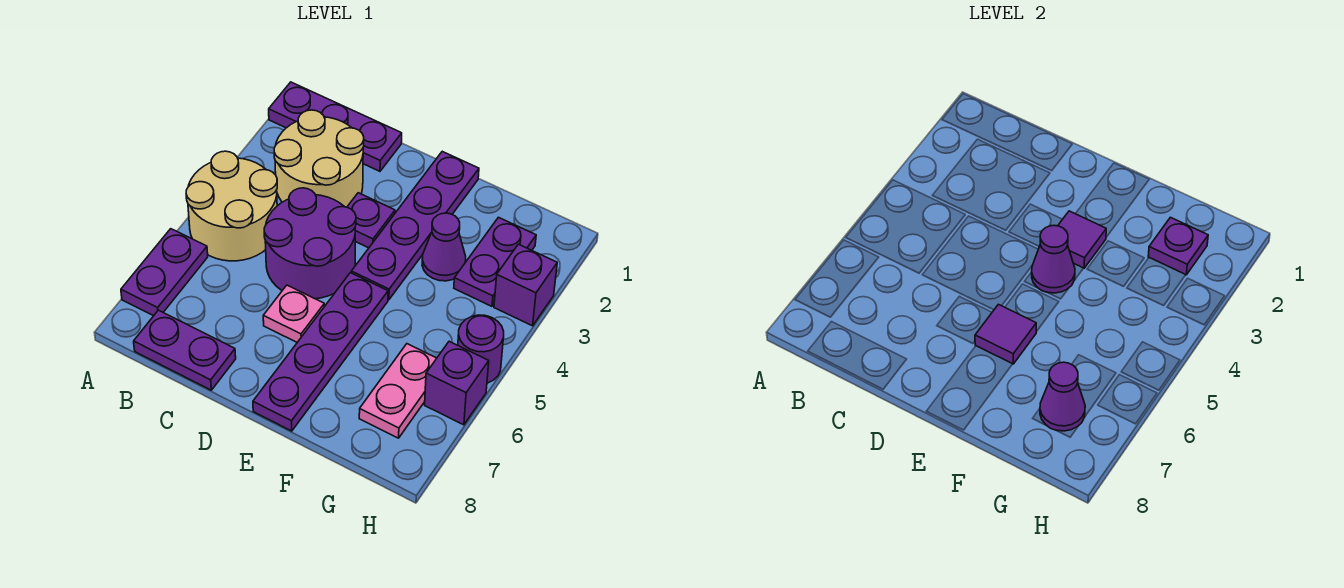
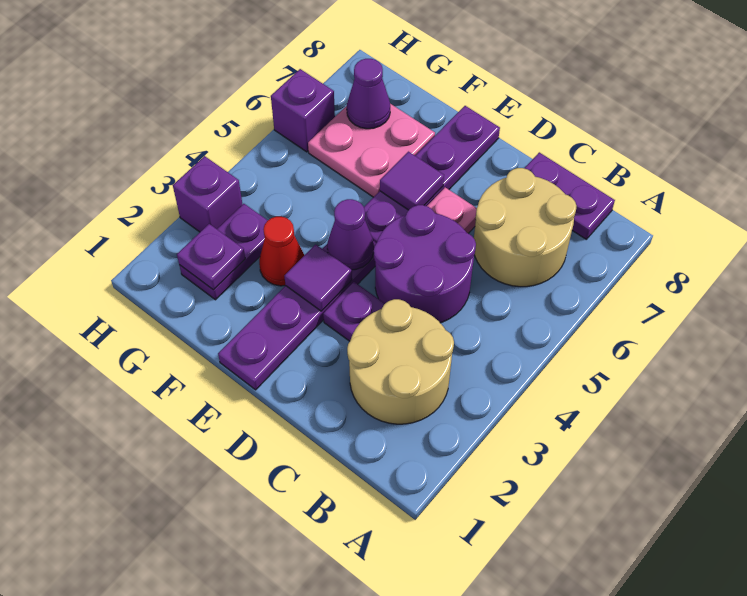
purple 1x3 plate [269,82,402,171] -> none
tan 2x2 round brick [186,151,277,261] -> tan 2x2 round brick moved to [474,168,576,287]
purple 1x2 plate [121,229,208,316] -> none
purple 1x1 cone [422,213,466,281] -> red 1x1 cone [259,217,304,286]
pink 1x2 plate [359,344,437,438] -> pink 2x2 plate [308,104,435,197]
purple 1x1 round brick [458,315,504,383] -> none

